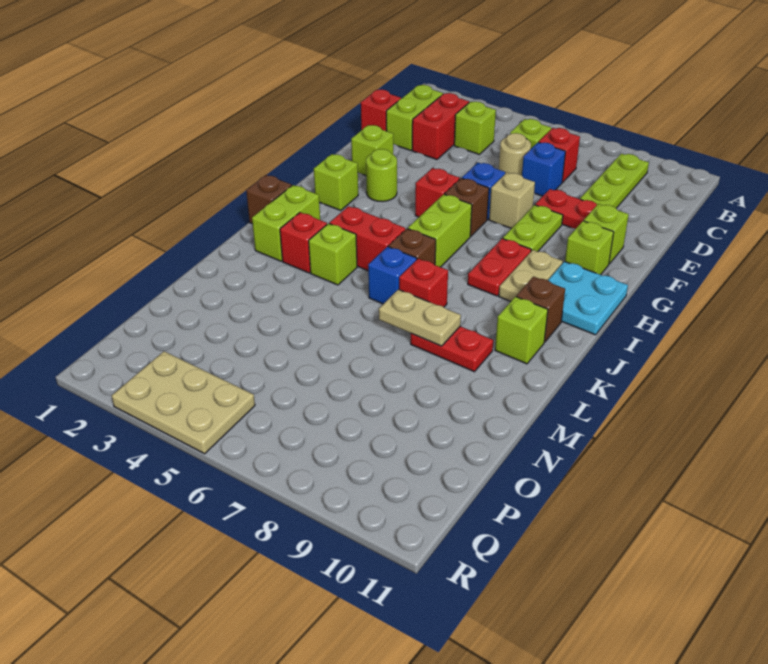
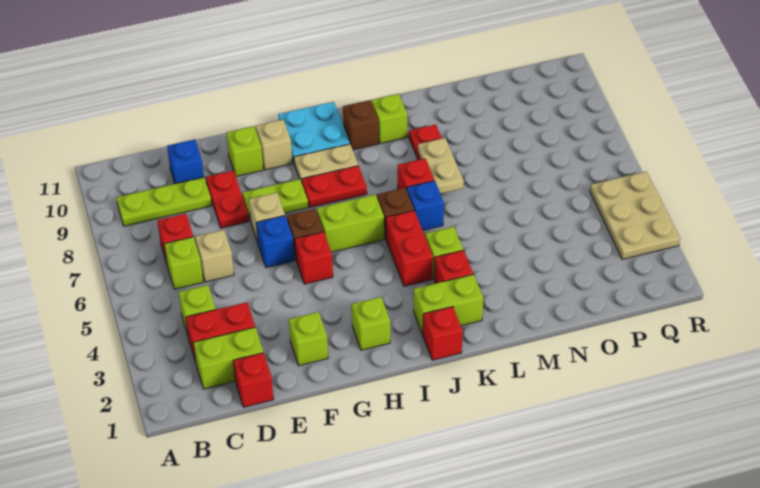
tan 1x1 round brick [499,133,531,175] -> tan 1x1 brick [195,230,234,282]
blue 1x1 brick [522,142,566,196] -> blue 1x1 brick moved to [167,139,204,184]
lime 1x1 round brick [366,149,397,202] -> none
lime 1x1 brick [565,221,614,275] -> tan 1x1 brick [256,120,292,170]
brown 1x1 brick [246,175,292,224] -> red 1x1 brick [423,307,463,360]

